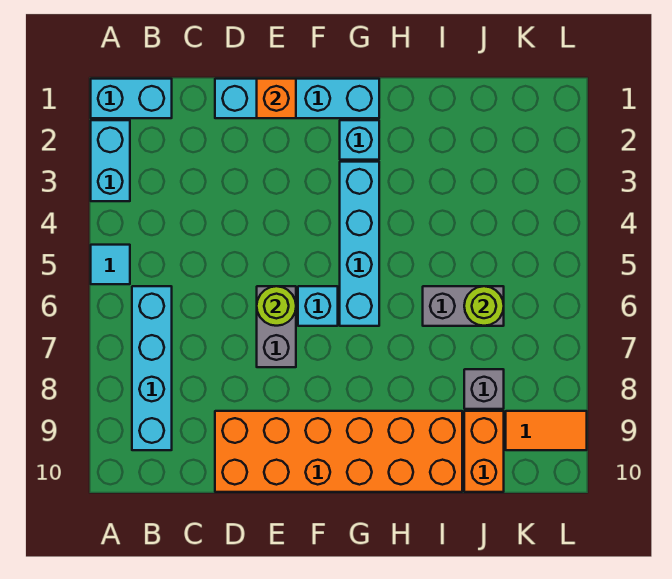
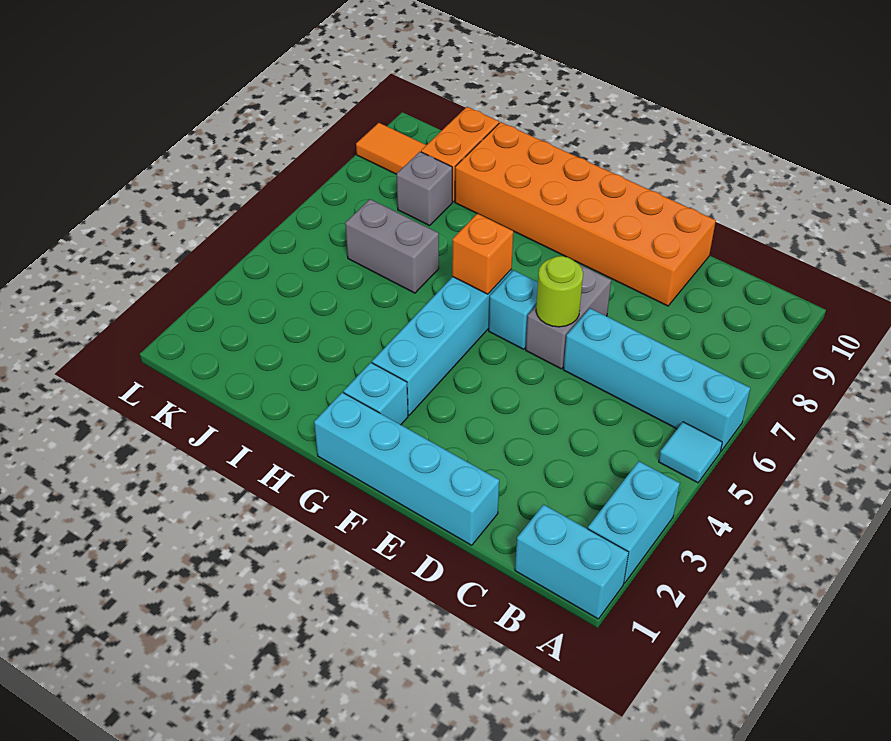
cyan 1x4 brick [132,286,172,450] -> cyan 1x4 brick turned to [563,308,750,451]
orange 1x1 brick [257,79,296,118] -> orange 1x1 brick moved to [452,214,513,294]
lime 1x1 round brick [464,286,504,326] -> none

